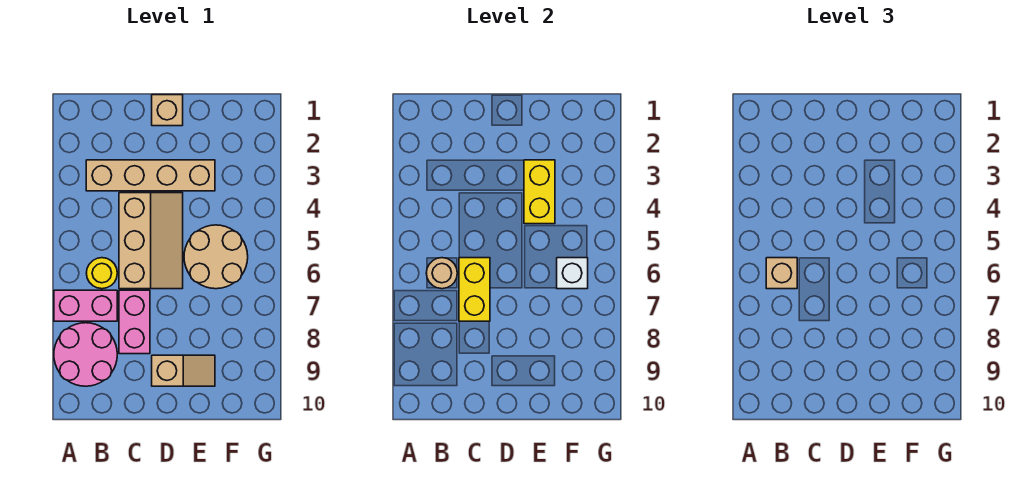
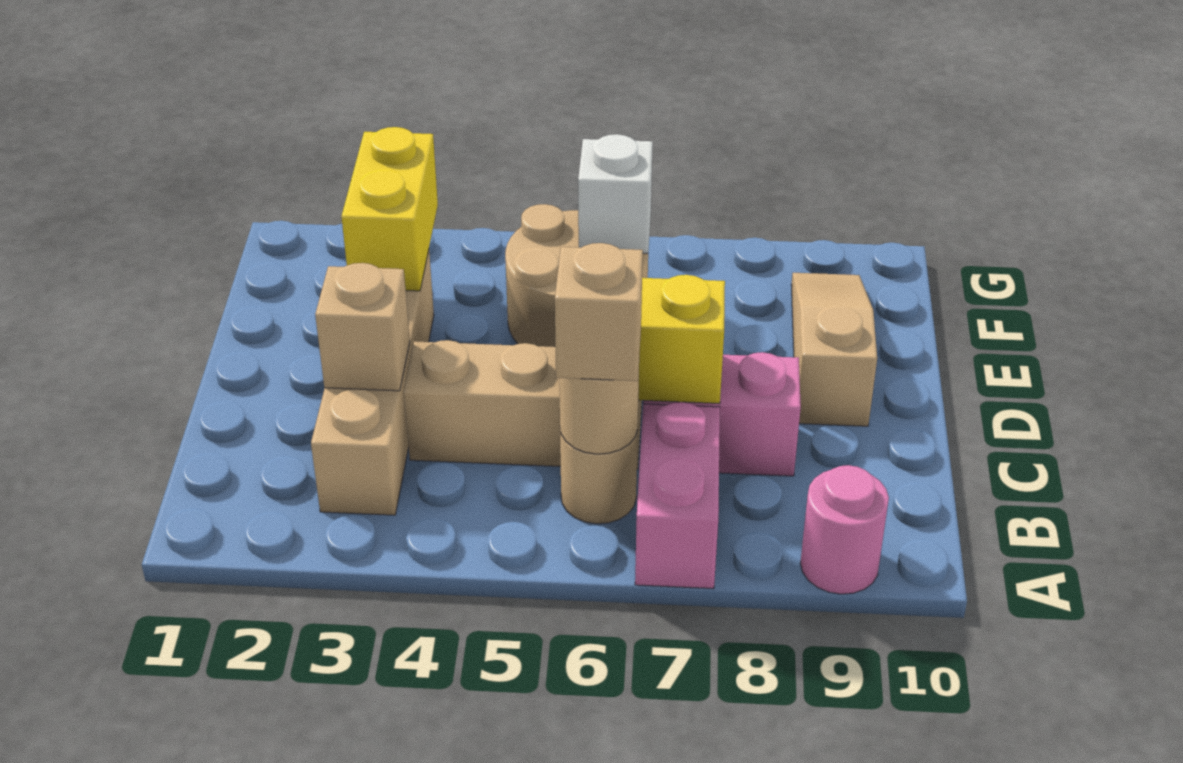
pink 2x2 round brick [54,323,117,386] -> pink 1x1 round brick [800,465,889,594]
yellow 1x1 round brick [86,258,117,289] -> tan 1x1 round brick [560,429,638,524]
tan 1x1 brick [152,95,183,126] -> tan 1x1 brick moved to [315,263,410,391]
tan 1x2 slope [152,355,215,386] -> tan 1x3 slope [791,273,877,426]
yellow 1x2 brick [524,160,555,224] -> yellow 1x2 brick turned to [341,127,438,291]

